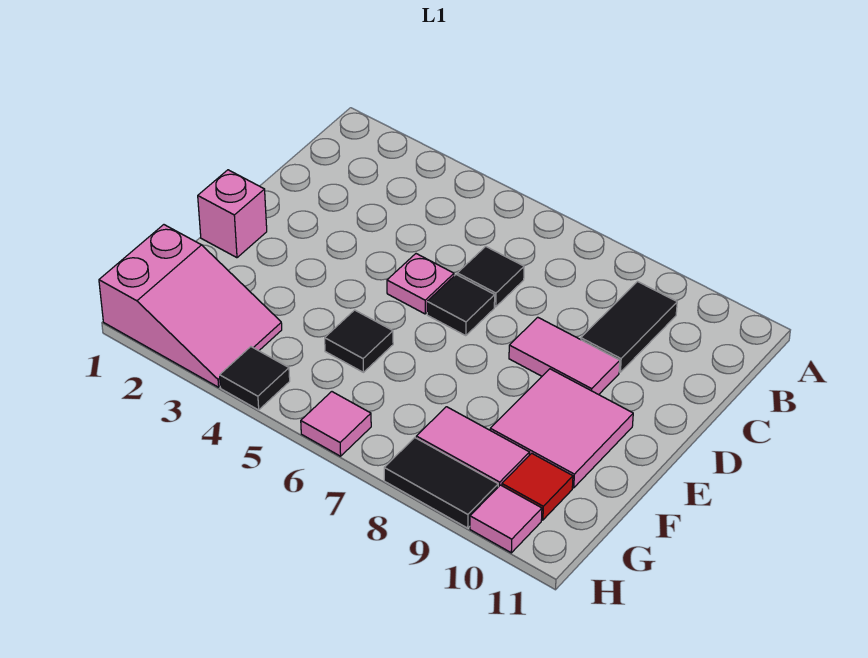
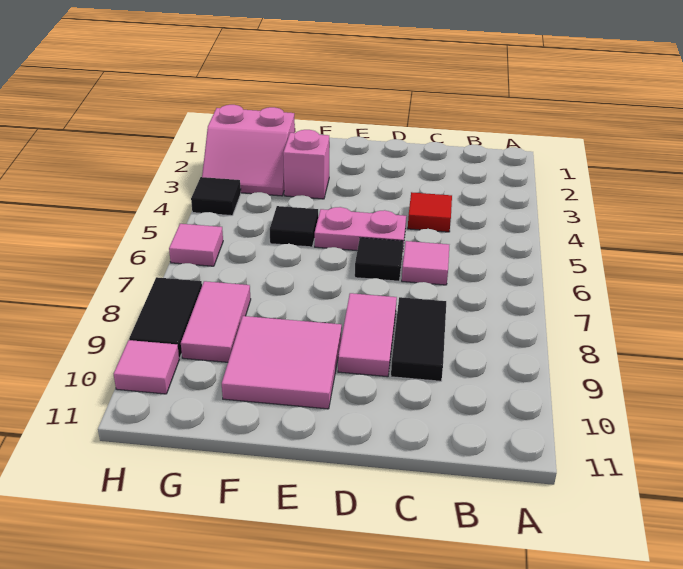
black 1x2 tile [581,282,677,372] -> black 1x2 tile turned to [391,297,446,381]
black 1x1 tile [457,247,524,307] -> pink 1x1 tile [402,241,449,285]
pink 1x1 plate [387,254,454,314] -> pink 1x2 plate [315,207,406,251]
pink 1x1 brick [198,170,267,258] -> pink 1x1 brick moved to [283,130,329,199]
pink 2x3 slope [99,225,282,387] -> pink 2x2 slope [202,105,295,196]
red 1x1 tile [502,453,573,520] -> red 1x1 tile moved to [408,192,452,232]

